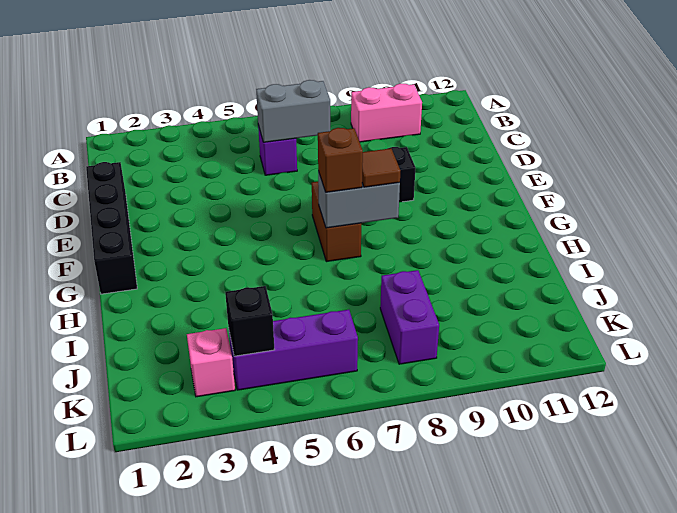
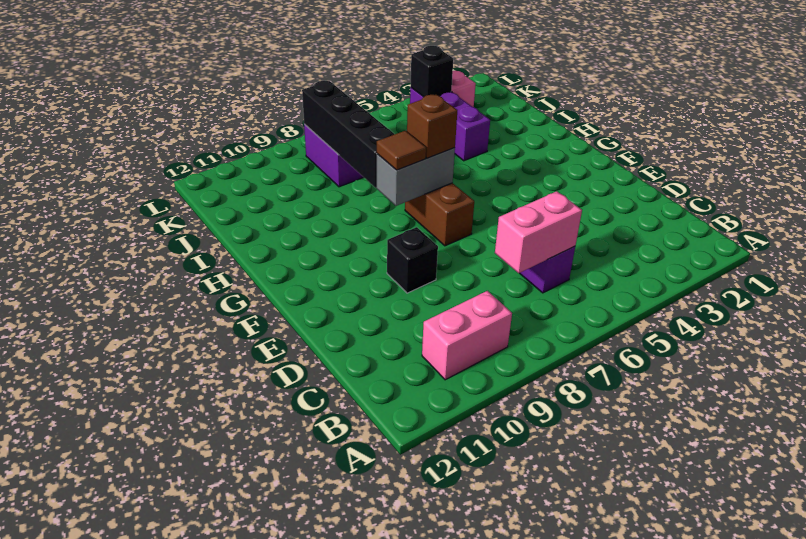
grey 1x2 brick [256,80,330,142] -> pink 1x2 brick [495,191,582,273]
black 1x4 brick [86,162,137,294] -> black 1x4 brick moved to [302,81,395,188]
purple 1x3 brick [229,310,358,390] -> purple 1x3 brick turned to [410,88,490,161]

